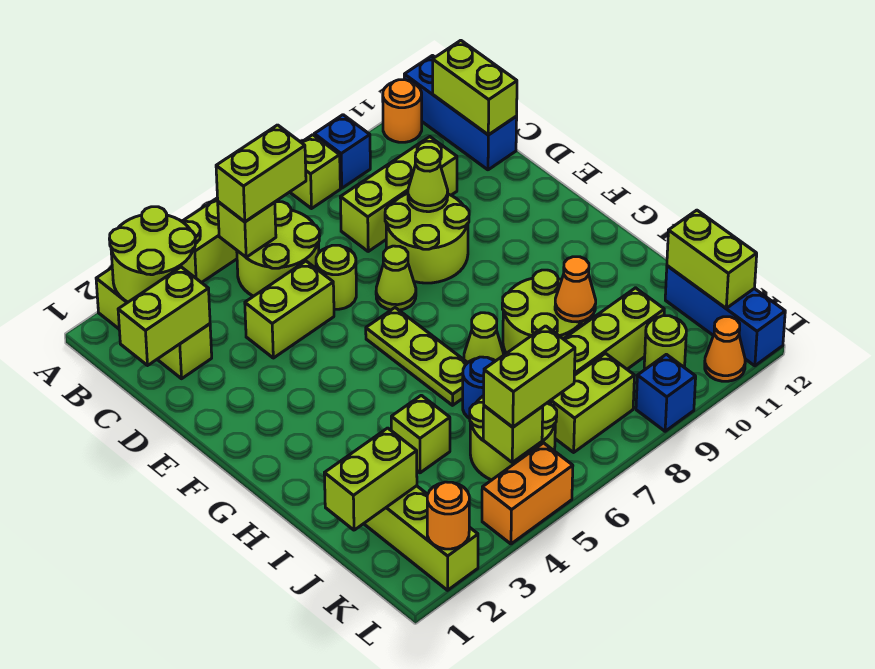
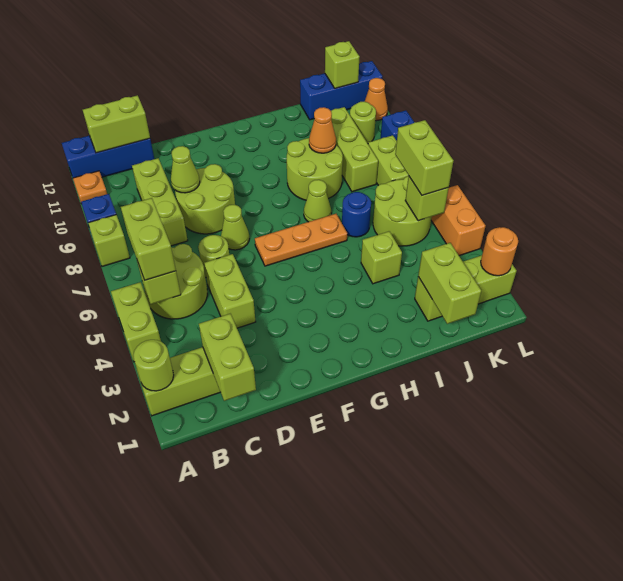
lime 2x2 round brick [109,207,196,302] -> lime 1x1 round brick [133,340,174,391]
orange 1x1 round brick [383,80,422,142] -> orange 1x1 plate [73,171,107,204]
lime 1x3 plate [366,308,467,405] -> orange 1x3 plate [255,214,347,266]
lime 1x2 brick [667,210,757,308] -> lime 1x1 brick [325,41,360,88]

